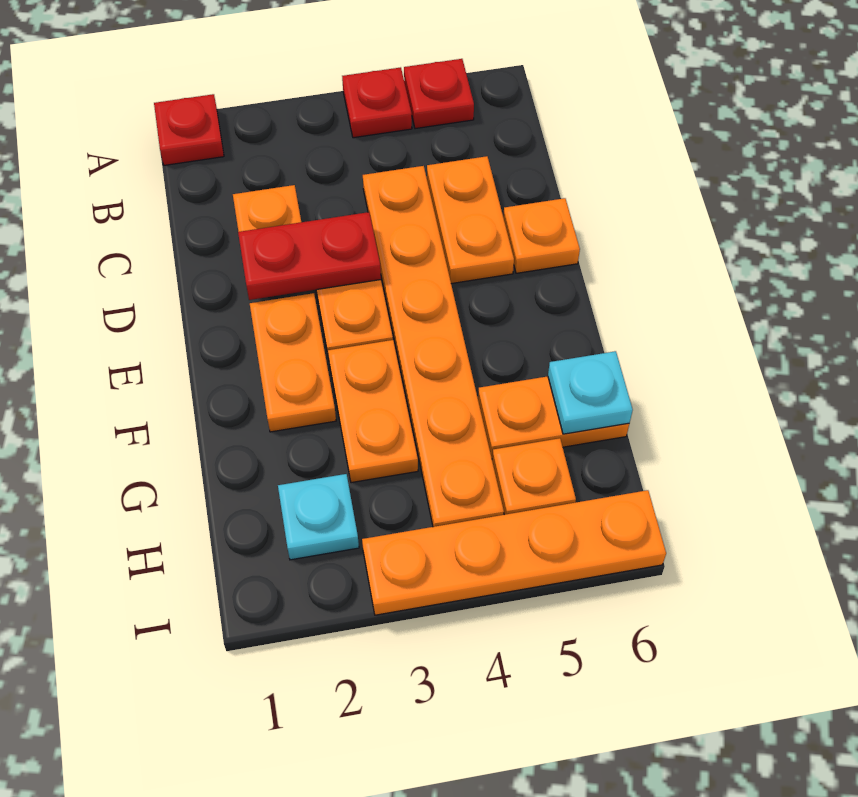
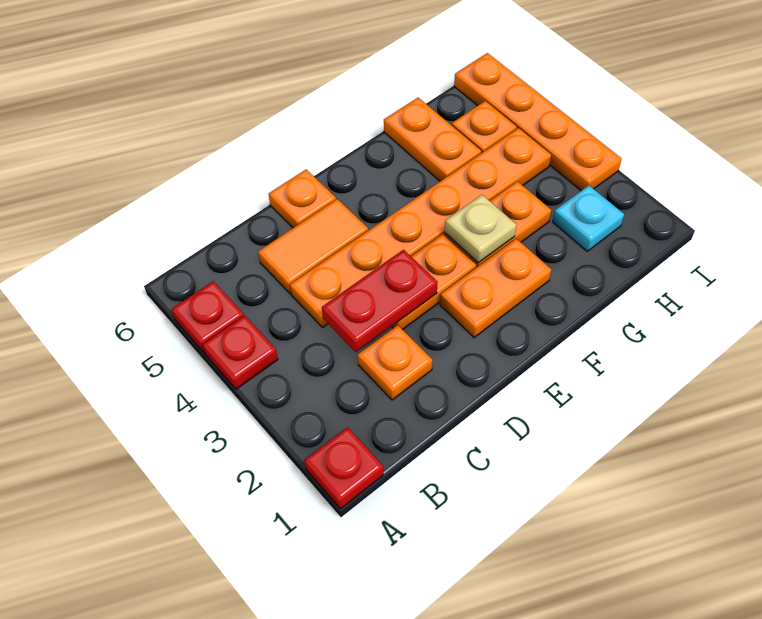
orange 1x2 plate [427,156,514,284] -> orange 1x2 tile [258,199,368,294]
red 1x2 plate [238,212,381,300] -> red 1x2 plate turned to [322,250,438,352]
none -> tan 1x1 plate [445,195,516,263]
cyan 1x1 plate [548,351,633,434] -> none

